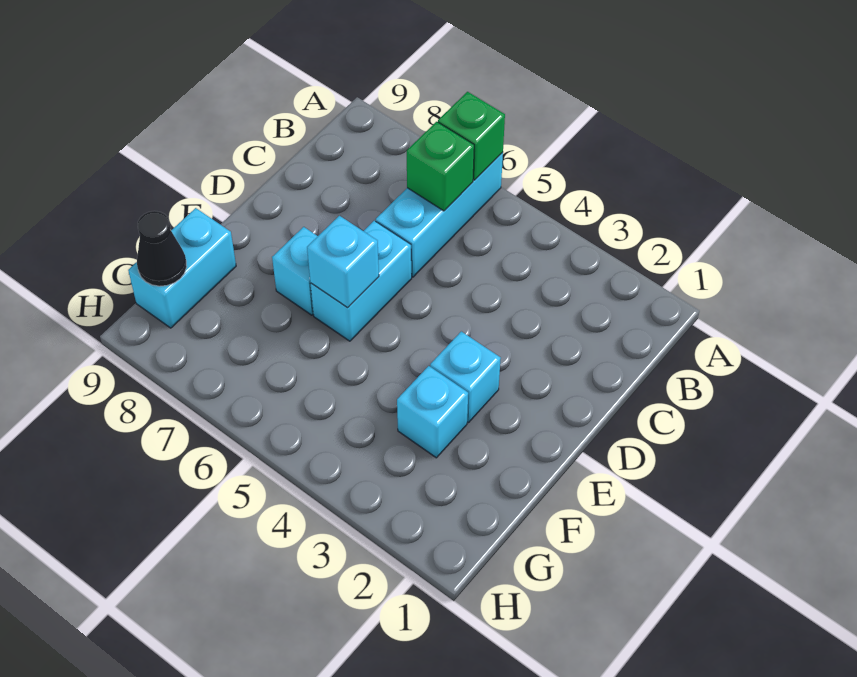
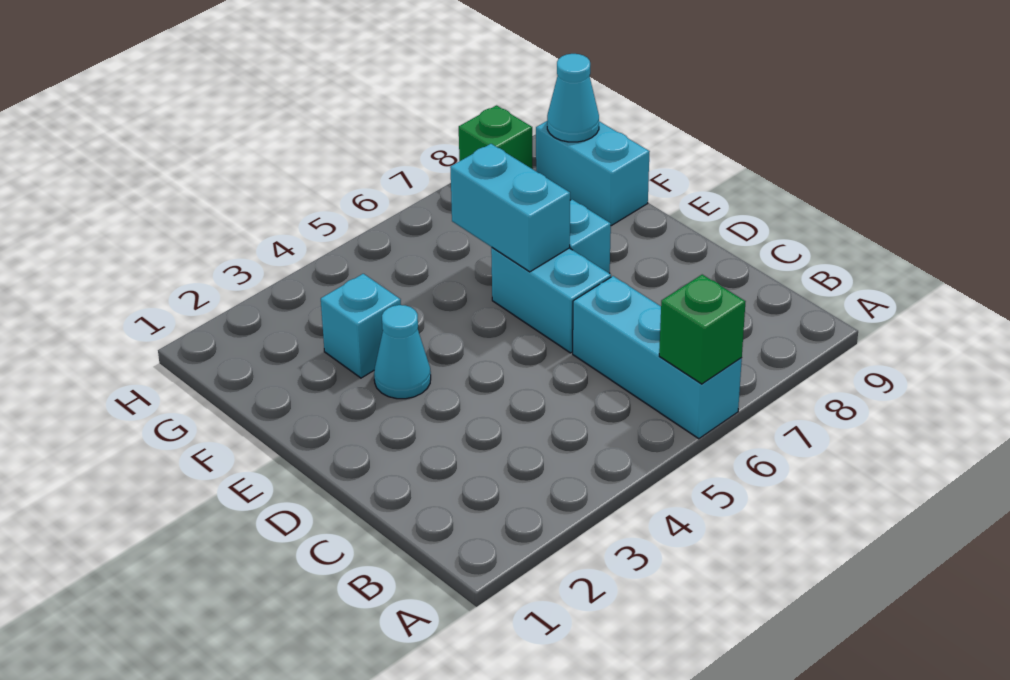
green 1x1 brick [407,122,474,211] -> green 1x1 brick moved to [459,105,533,169]
cyan 1x1 brick [430,331,501,422] -> cyan 1x1 cone [374,305,431,399]
cyan 1x1 brick [307,216,379,308] -> cyan 1x2 brick [450,144,570,272]
black 1x1 cone [137,211,187,286] -> cyan 1x1 cone [547,54,599,142]

